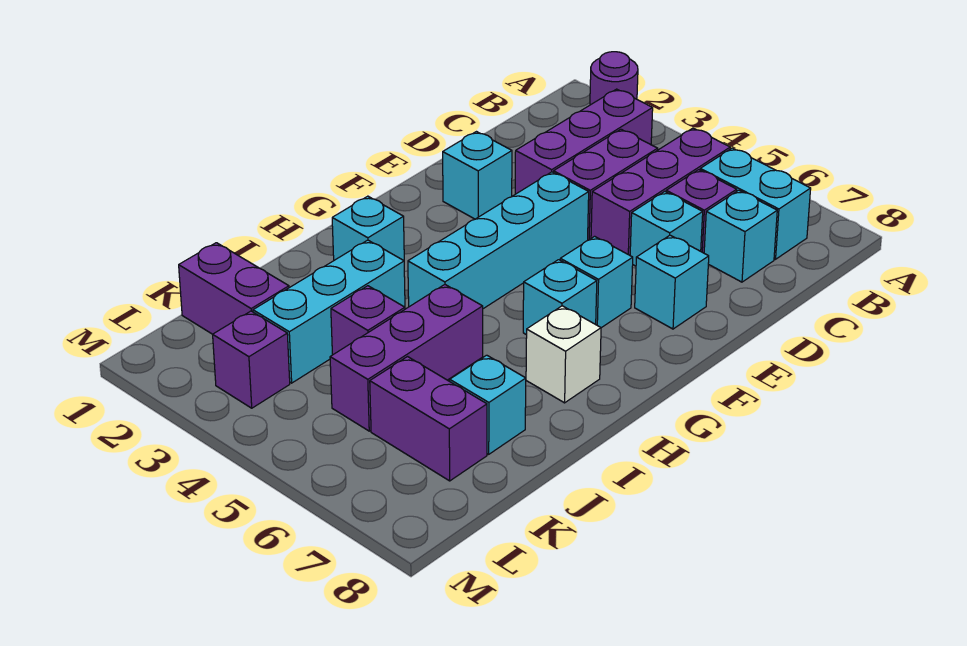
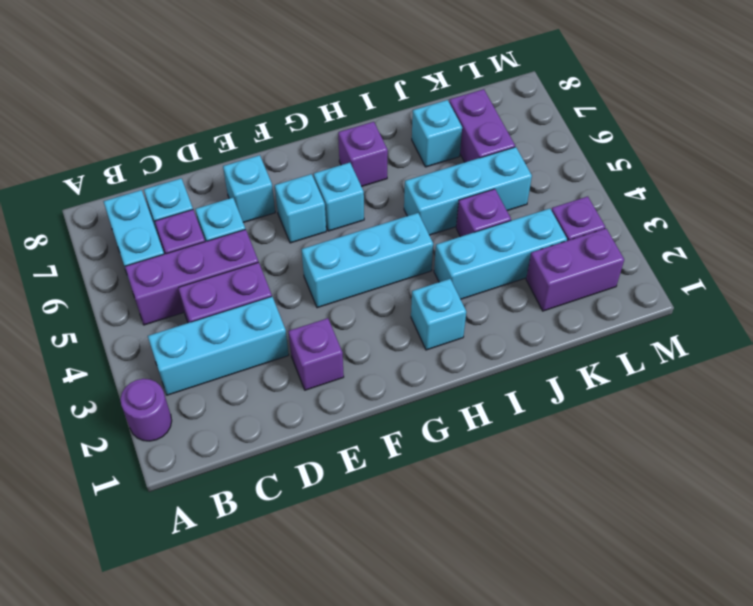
purple 1x3 brick [515,89,653,194] -> cyan 1x3 brick [148,297,289,395]
cyan 1x1 brick [443,132,512,219] -> purple 1x1 brick [288,318,344,390]
cyan 1x4 brick [408,172,589,309] -> cyan 1x3 brick [302,213,433,308]
white 1x1 brick [526,306,601,403] -> purple 1x1 brick [338,122,388,186]
purple 1x3 brick [330,285,483,431] -> cyan 1x3 brick [404,147,532,235]
purple 1x2 brick [179,243,289,334] -> purple 1x2 brick turned to [526,228,624,311]

